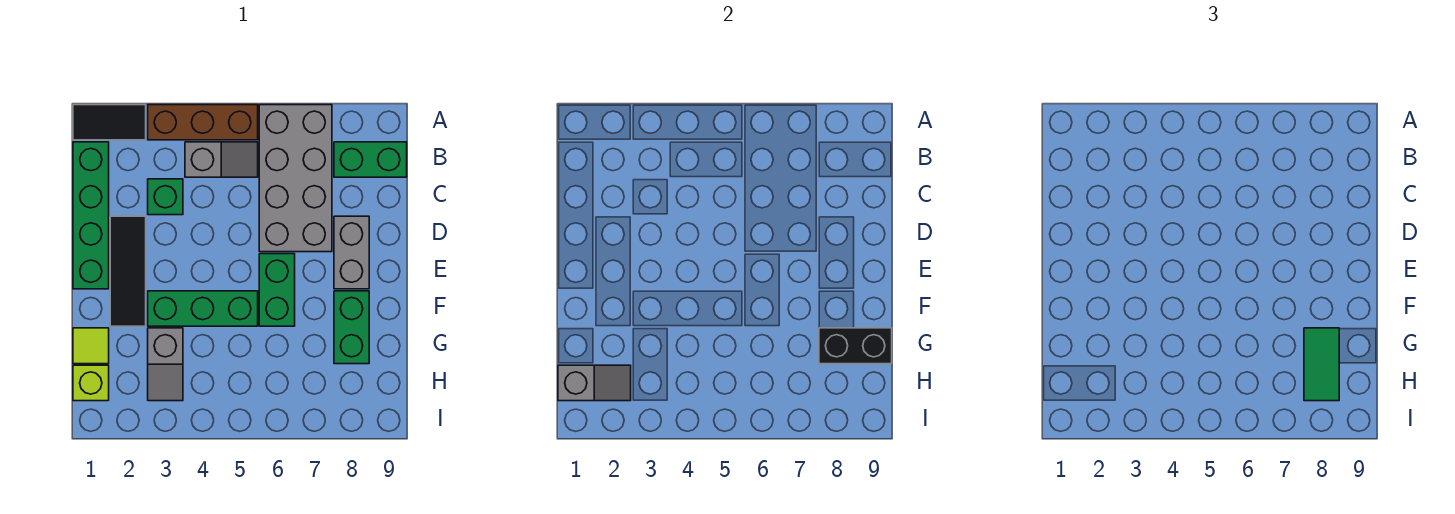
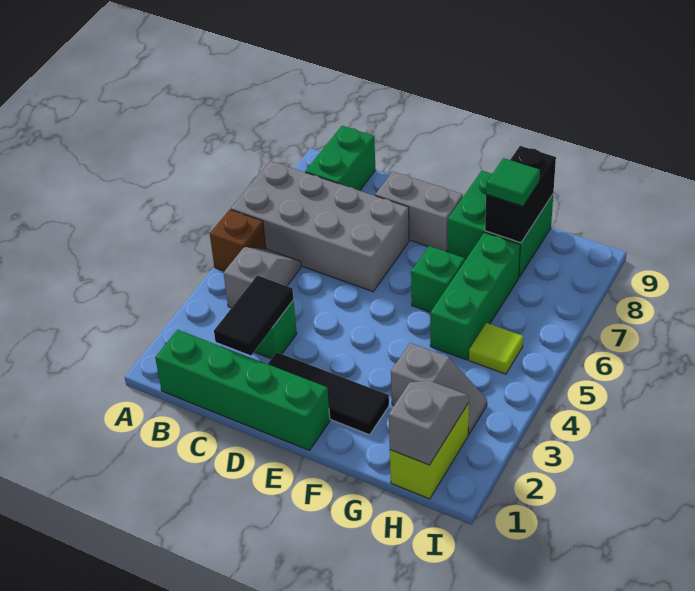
black 1x2 tile [73,105,146,140] -> black 1x2 tile moved to [214,275,293,355]
brown 1x3 brick [148,105,258,140] -> brown 1x1 brick [210,210,266,271]
green 1x2 brick [259,254,295,326] -> green 1x1 brick [411,246,465,312]
green 1x3 brick [148,291,258,326] -> green 1x3 brick moved to [430,232,520,360]
green 1x2 brick [334,291,369,364] -> green 2x2 brick [448,171,553,277]
lime 1x1 tile [73,328,109,364] -> lime 1x1 tile moved to [469,323,523,374]
green 1x2 tile [1304,328,1339,401] -> green 1x1 tile [486,158,540,206]
lime 1x1 brick [73,365,109,401] -> lime 1x2 brick [390,403,469,499]

